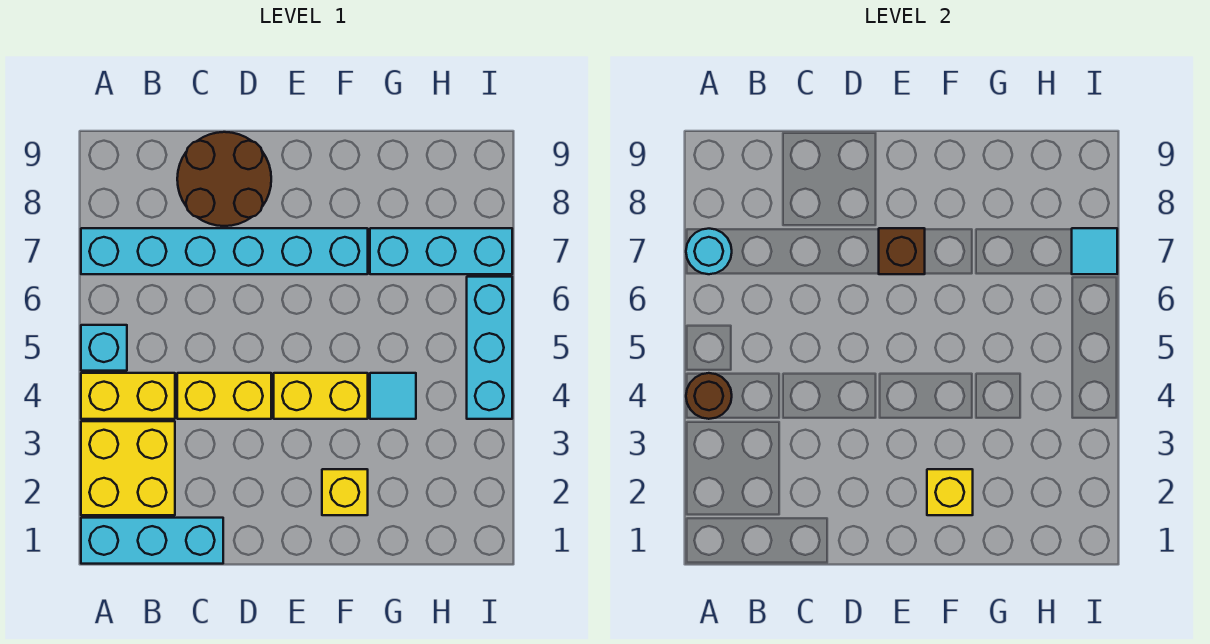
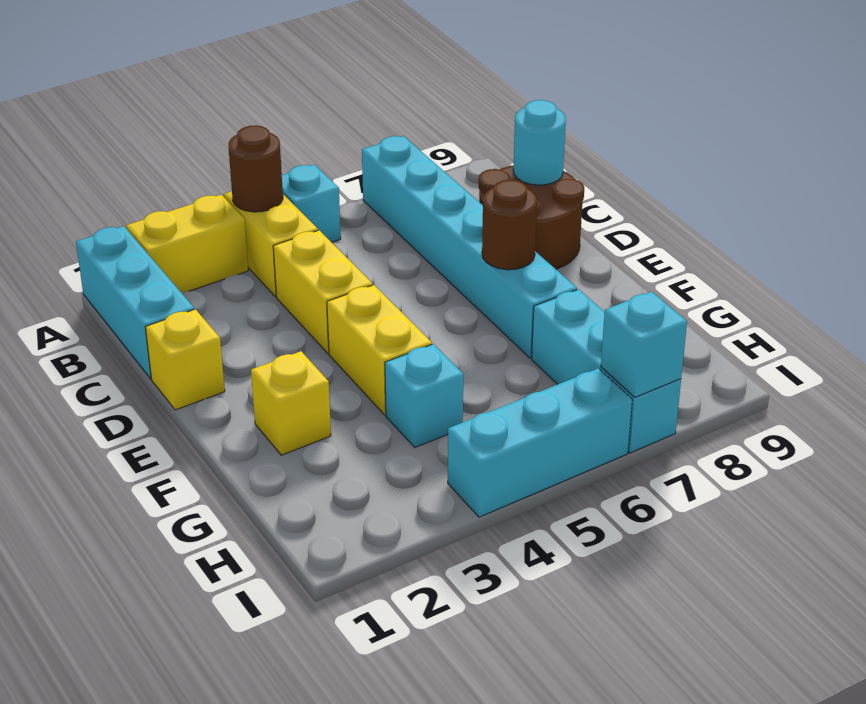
yellow 2x2 brick [81,421,175,515] -> yellow 1x2 brick [126,195,248,293]
cyan 1x1 round brick [686,229,732,274] -> cyan 1x1 round brick moved to [513,100,566,185]
brown 1x1 brick [879,228,925,274] -> brown 1x1 round brick [482,180,537,270]
yellow 1x1 brick [927,469,973,515] -> yellow 1x1 brick moved to [145,309,225,410]
cyan 1x1 tile [370,373,416,419] -> cyan 1x1 brick [385,344,463,447]
cyan 1x1 tile [1072,228,1117,274] -> cyan 1x1 brick [601,292,687,397]

